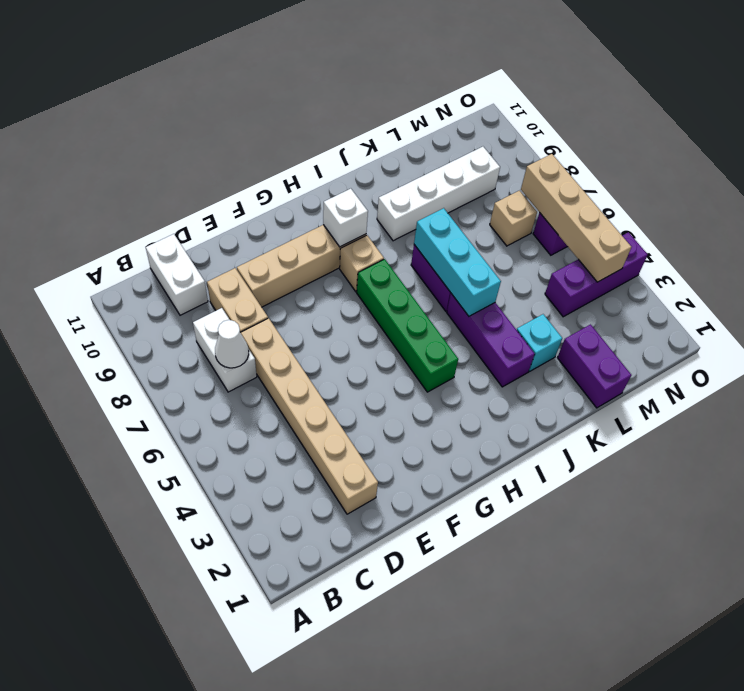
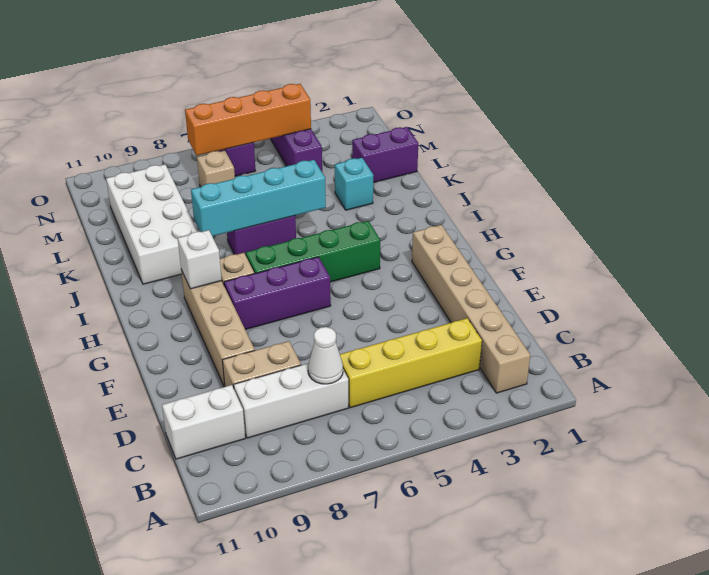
none -> yellow 1x4 brick [340,318,482,408]
white 1x2 brick [193,308,257,392] -> white 1x3 brick [234,363,349,438]
tan 1x6 brick [240,318,378,514] -> tan 1x6 brick turned to [412,225,530,393]
purple 1x3 brick [447,294,535,387] -> purple 1x3 brick moved to [224,257,331,330]
cyan 1x3 brick [414,208,501,316] -> cyan 1x4 brick [191,160,326,236]
white 1x4 brick [377,147,500,241] -> white 2x4 brick [106,165,198,284]
tan 1x4 brick [521,154,631,282] -> orange 1x4 brick [185,84,311,156]

